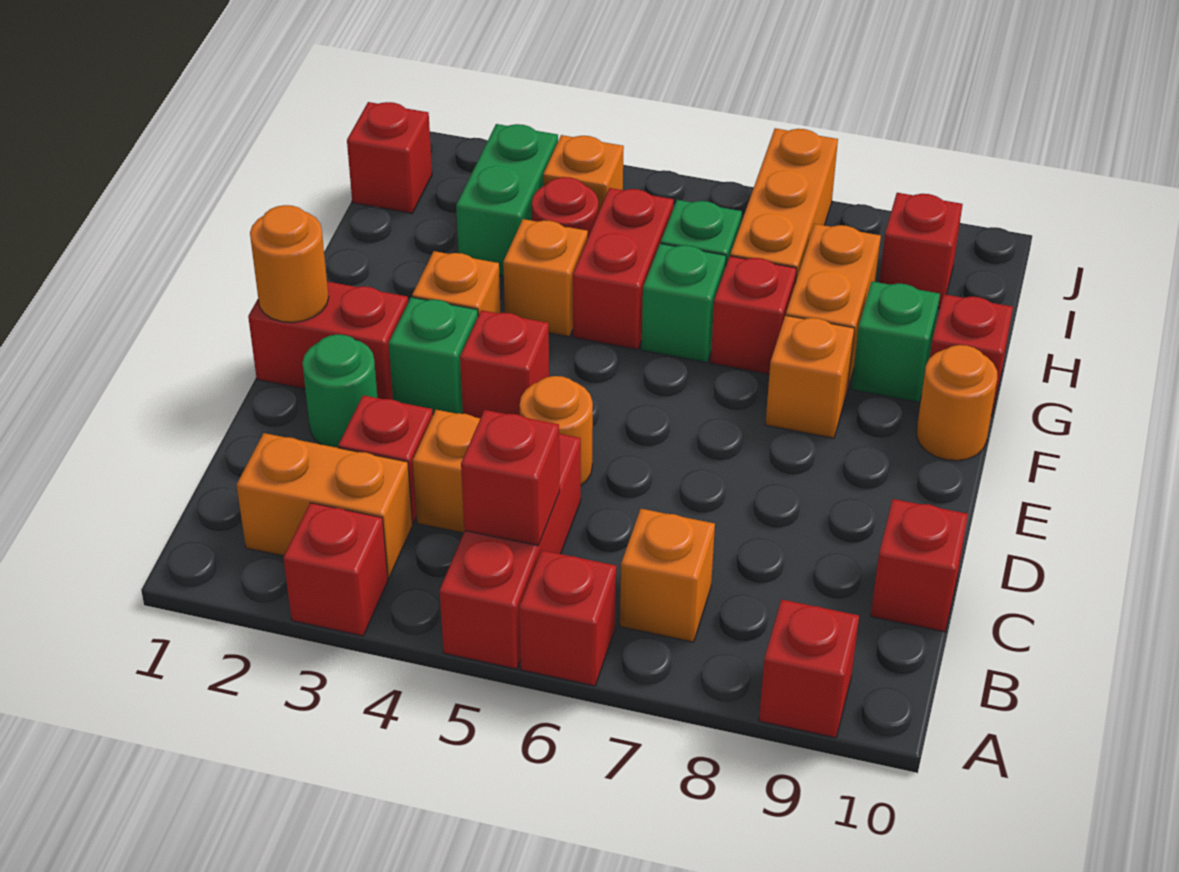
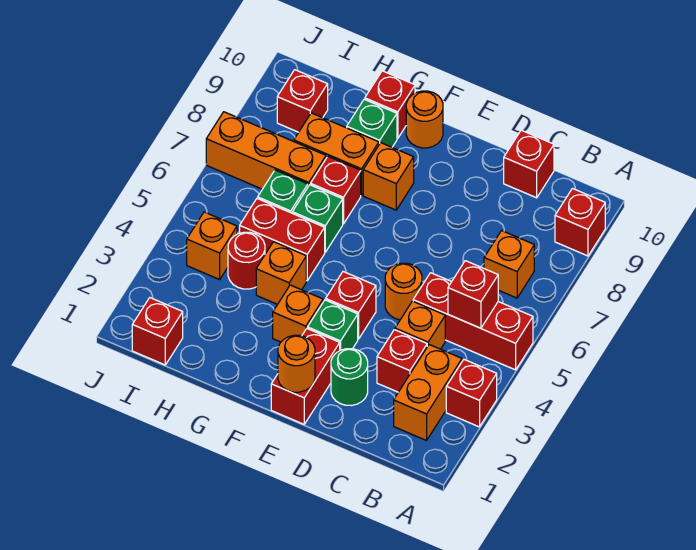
red 1x1 brick [519,550,616,686] -> none
green 1x2 brick [456,124,558,276] -> none

